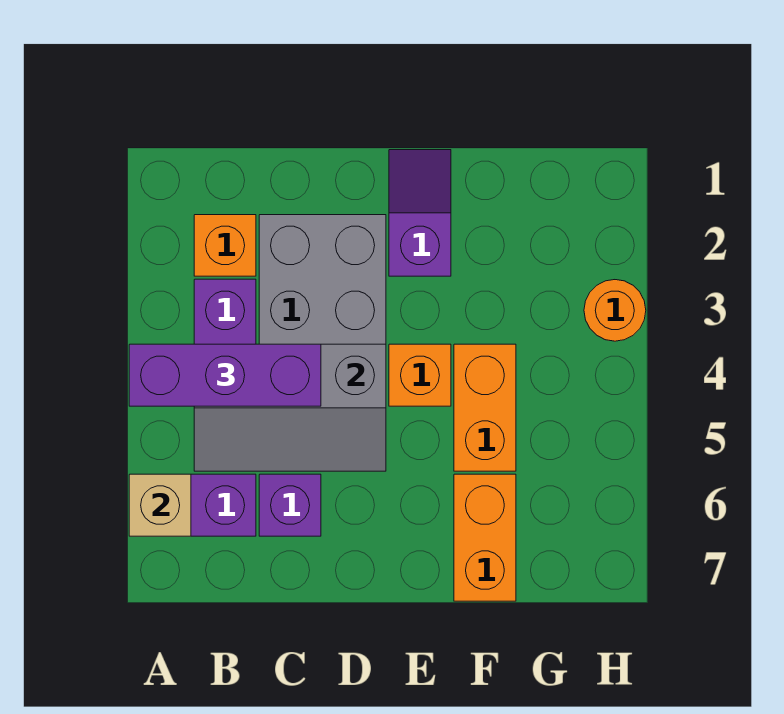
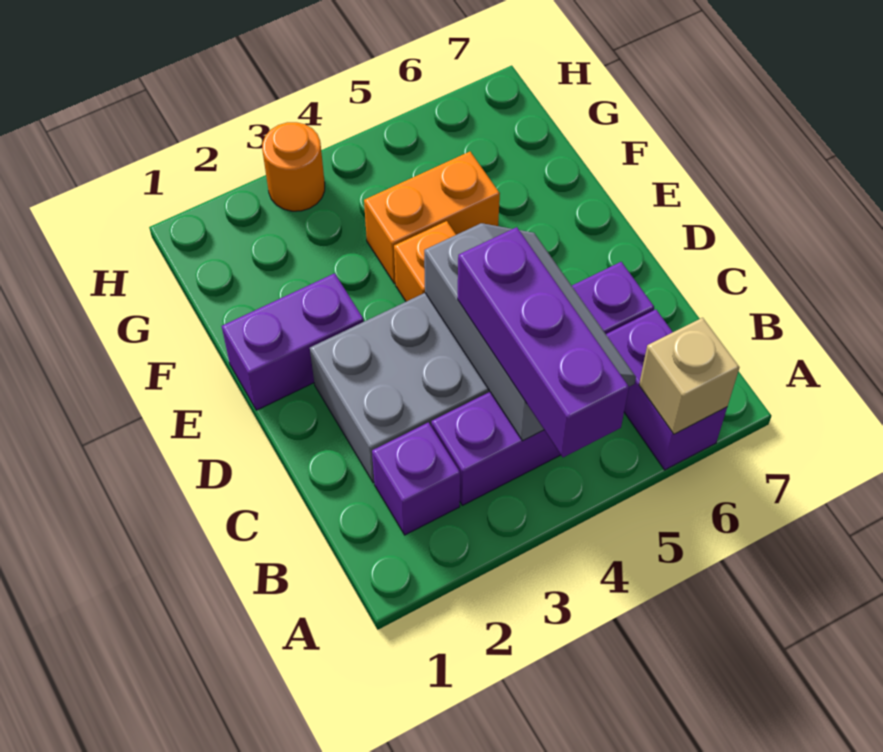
orange 1x1 brick [194,215,256,276] -> purple 1x1 brick [372,422,460,535]
purple 1x2 slope [389,150,451,276] -> purple 1x2 brick [222,273,364,410]
orange 1x2 brick [454,474,516,601] -> none

